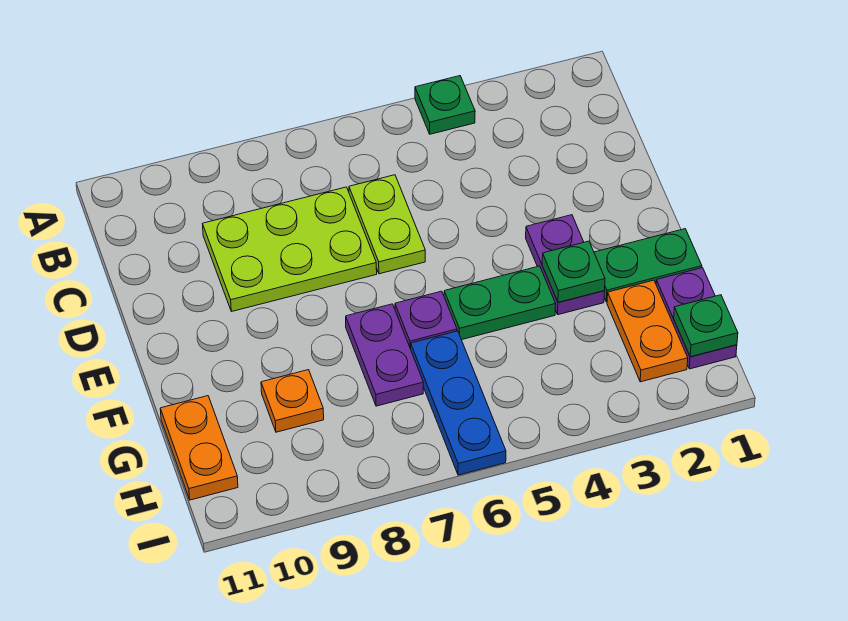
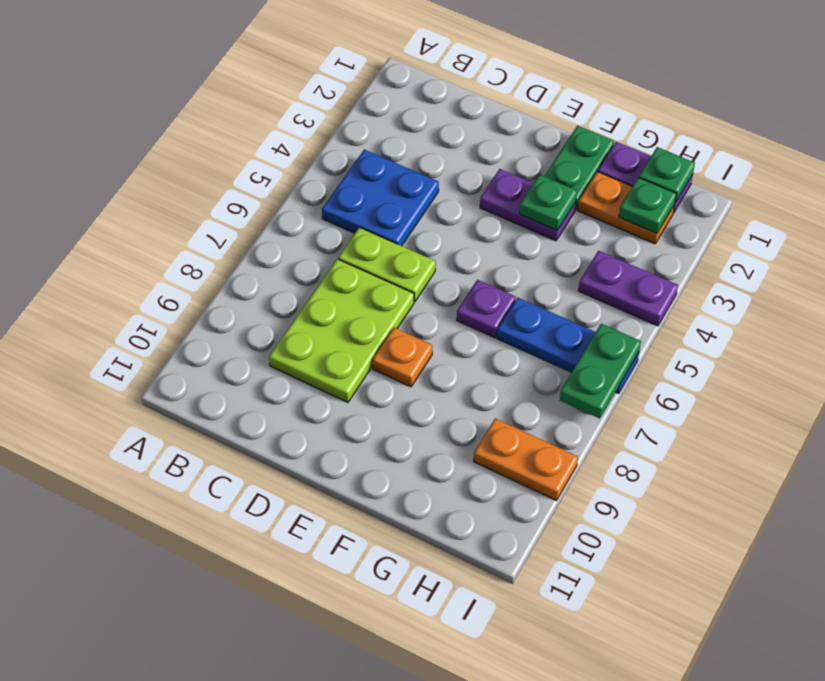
green 1x1 plate [415,76,475,134] -> green 1x1 plate moved to [619,177,677,233]
none -> blue 2x2 plate [322,149,439,246]
green 1x2 plate [444,266,556,340] -> green 1x2 plate moved to [560,324,641,419]
purple 1x2 plate [346,304,423,406] -> purple 1x2 plate moved to [578,251,678,326]
orange 1x1 plate [261,370,324,432] -> orange 1x1 plate moved to [373,328,432,387]
orange 1x2 plate [160,396,238,500] -> orange 1x2 plate moved to [474,419,578,500]

